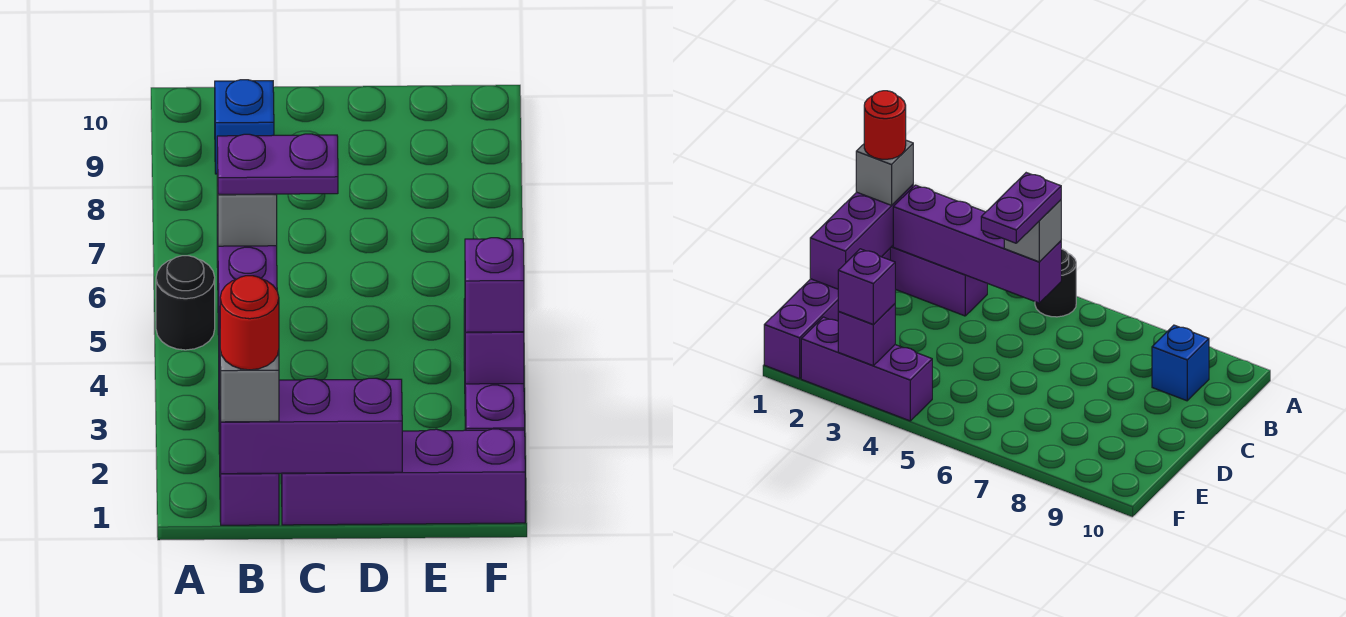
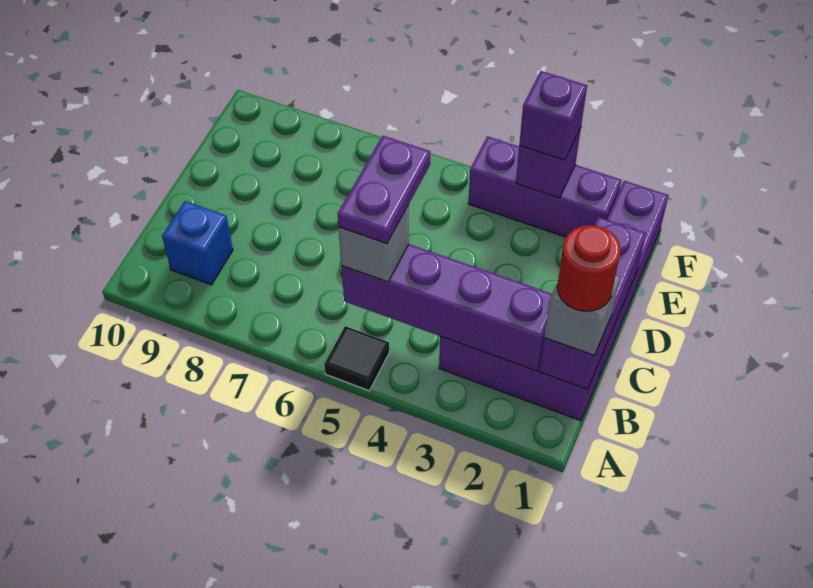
black 1x1 round brick [156,256,215,350] -> black 1x1 tile [324,326,389,391]

